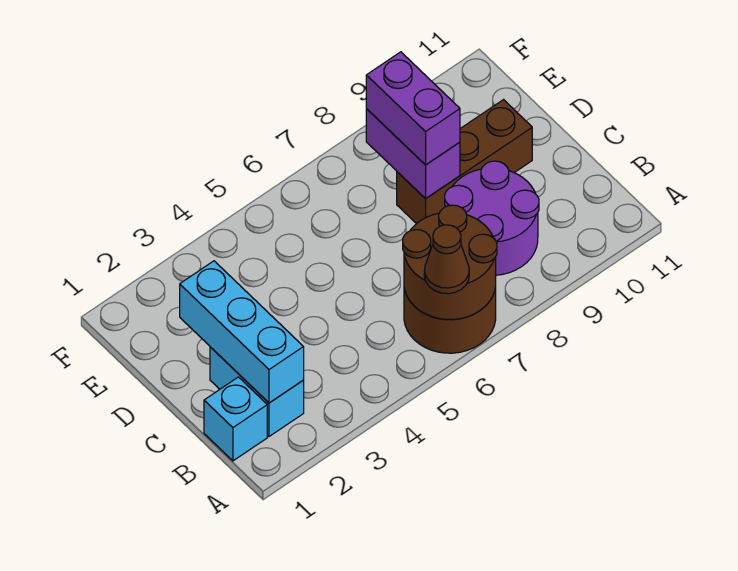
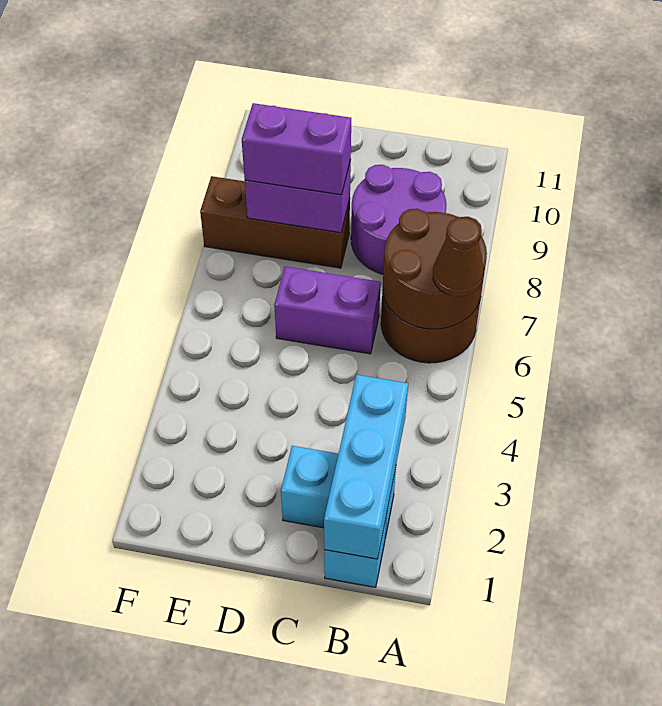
cyan 1x3 brick [180,261,304,403] -> cyan 1x3 brick turned to [324,375,408,559]
none -> purple 1x2 brick [274,267,381,354]
brown 1x3 brick [397,100,532,224] -> brown 1x3 brick turned to [200,176,350,268]

